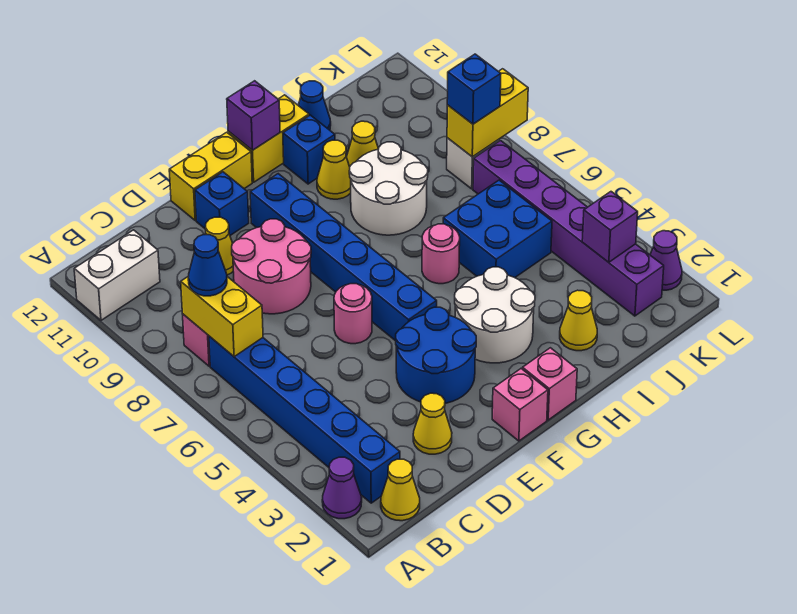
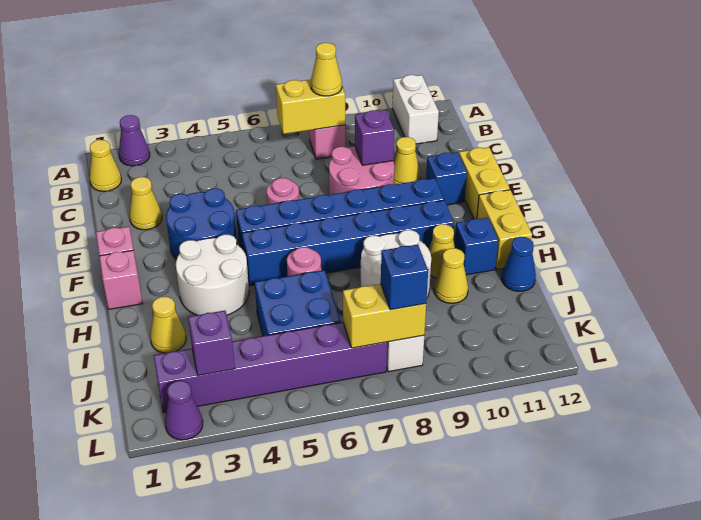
blue 1x6 brick [209,336,400,503] -> blue 1x6 brick moved to [242,200,454,286]
blue 1x1 cone [188,235,227,296] -> yellow 1x1 cone [311,43,342,96]
purple 1x1 brick [227,81,280,150] -> purple 1x1 brick moved to [355,110,394,165]
yellow 1x2 brick [447,69,528,157] -> yellow 1x2 brick turned to [343,284,426,348]

